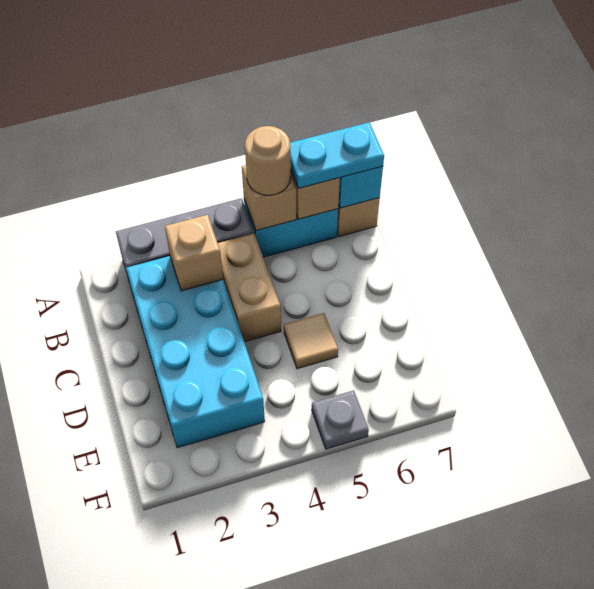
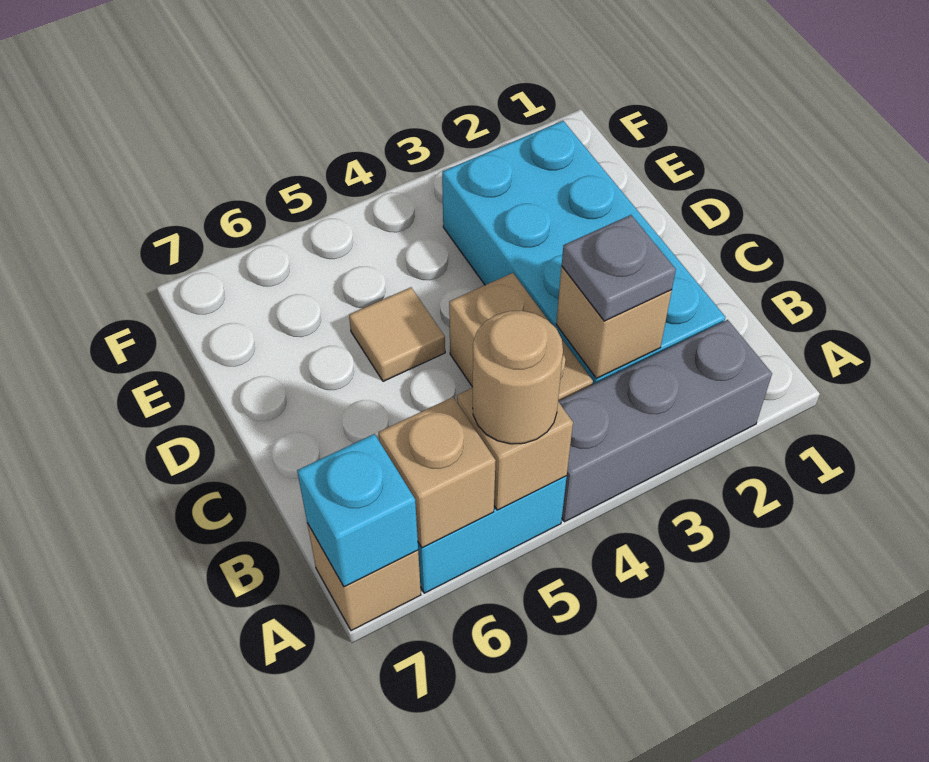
cyan 1x2 plate [290,122,384,188] -> none
grey 1x1 plate [312,390,369,449] -> grey 1x1 plate moved to [562,215,676,321]

